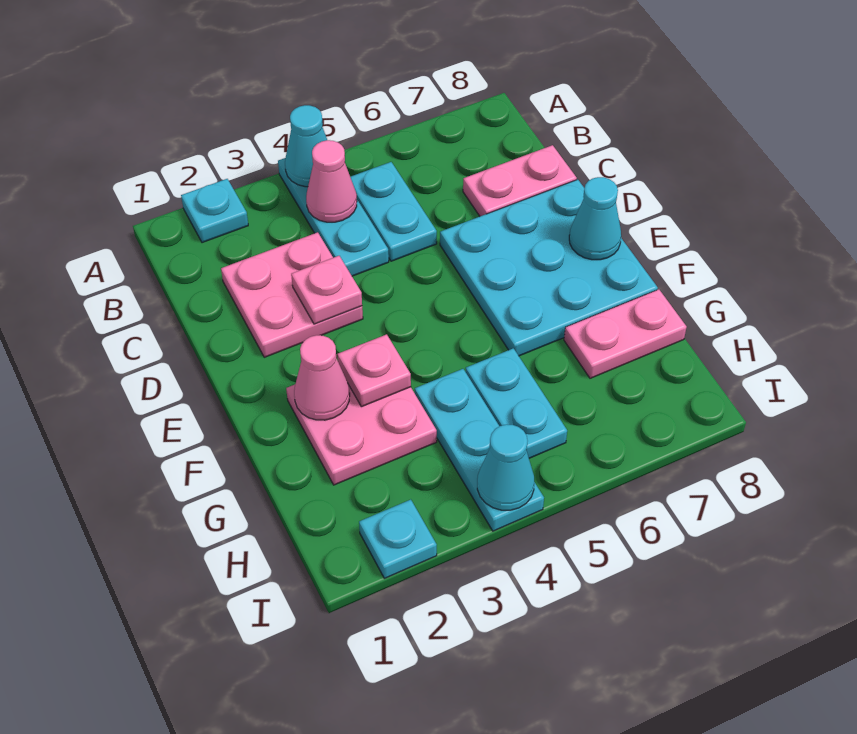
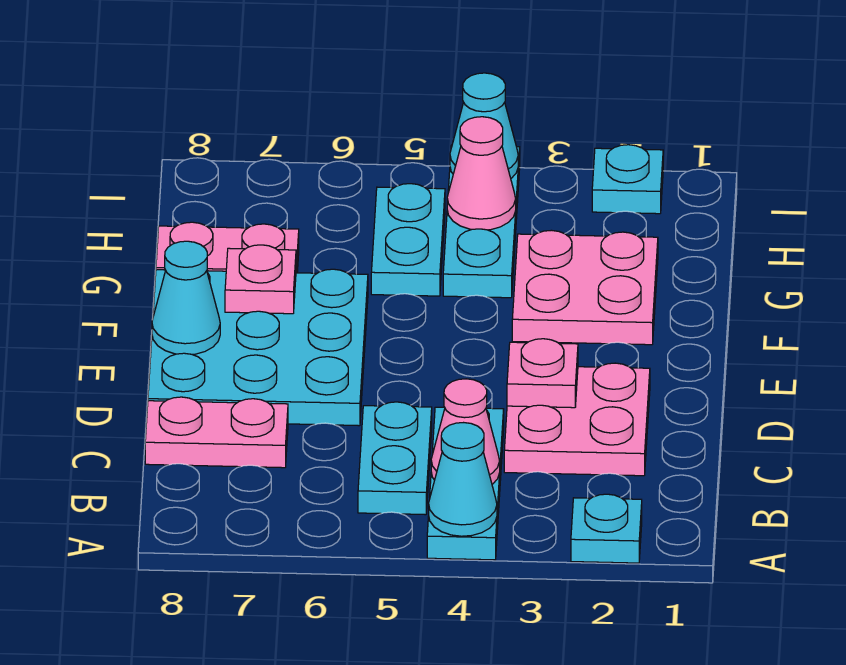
pink 1x1 cone [294,335,350,420] -> pink 1x1 cone moved to [447,117,516,230]
pink 1x1 plate [337,334,411,407] -> pink 1x1 plate moved to [225,245,296,314]

